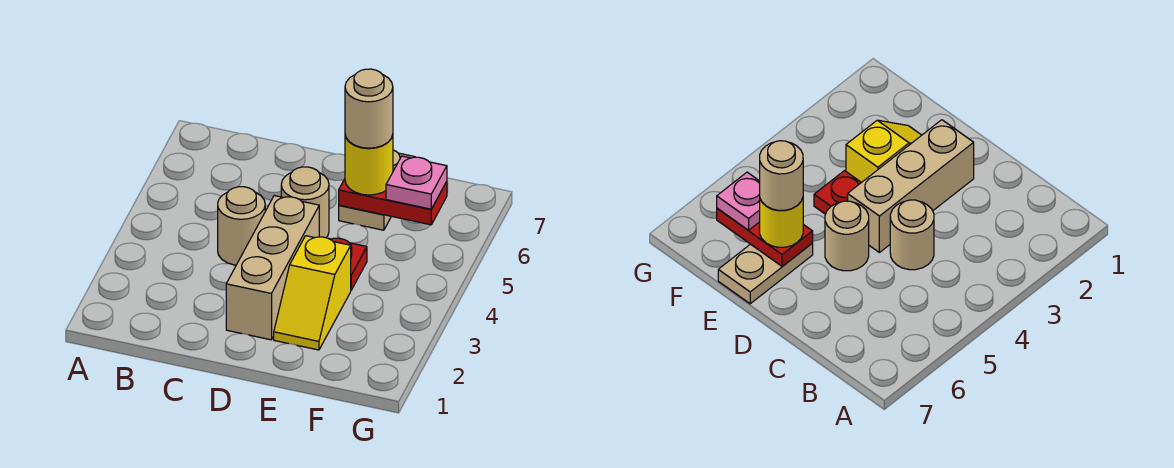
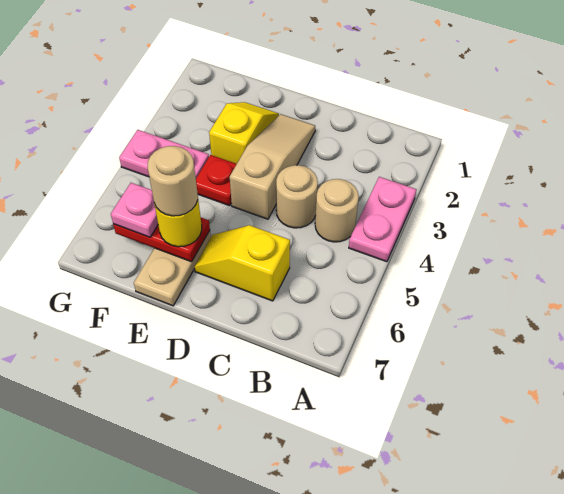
none -> pink 1x2 plate [349,177,417,262]
none -> yellow 1x2 slope [194,225,290,301]
tan 1x3 brick [226,196,319,340] -> tan 1x3 slope [230,114,315,219]
tan 1x1 round brick [281,167,329,238] -> tan 1x1 round brick moved to [315,179,359,242]
none -> pink 1x2 plate [119,130,209,178]

